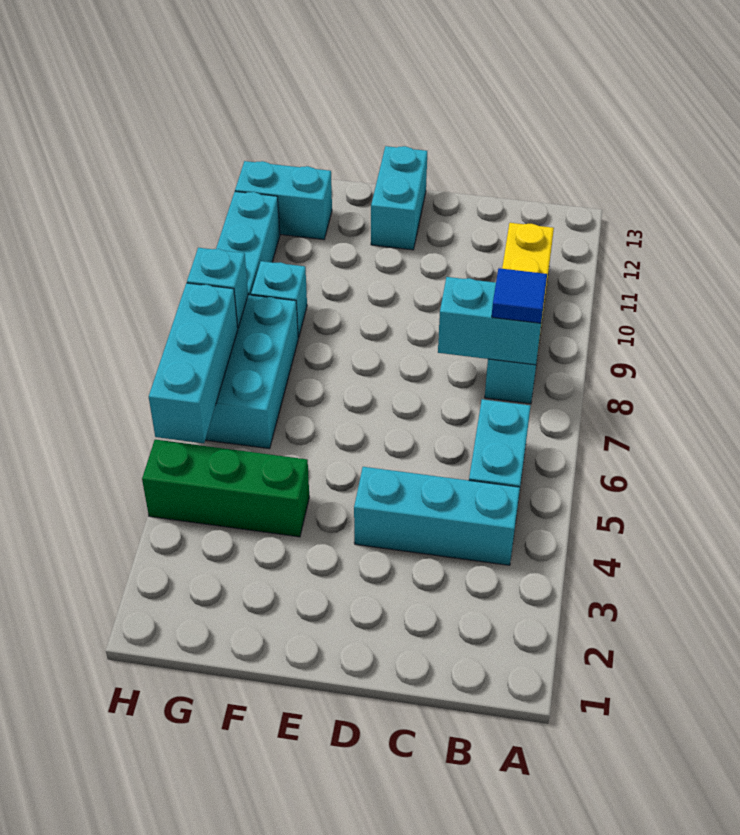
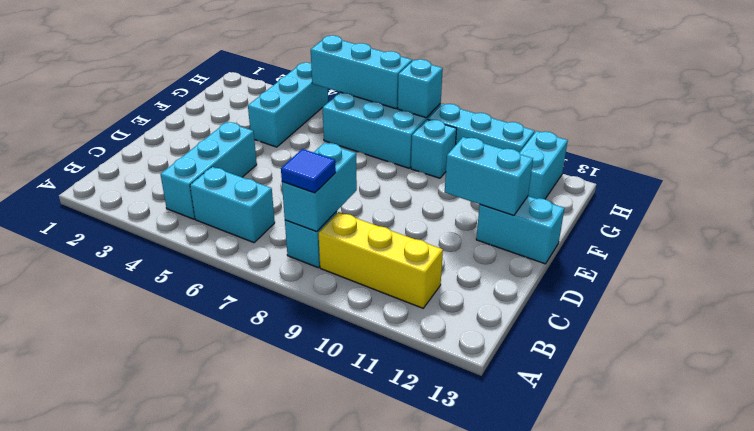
none -> cyan 1x2 brick [445,137,533,216]
green 1x3 brick [142,440,309,537] -> cyan 1x3 brick [248,62,328,147]

